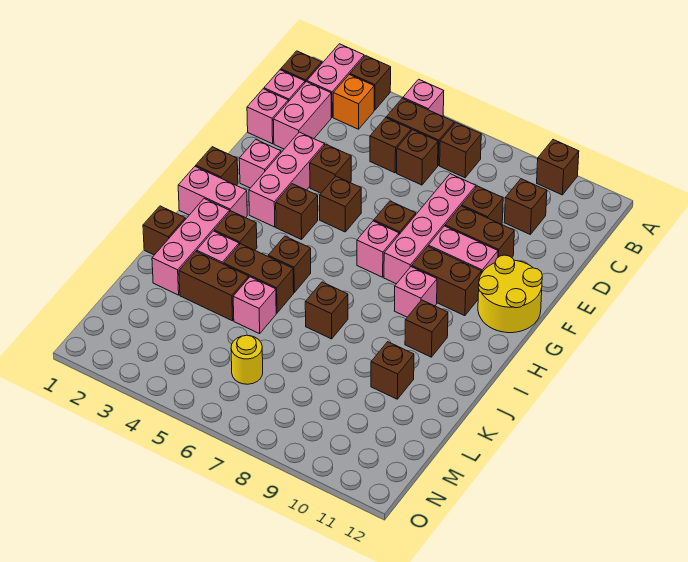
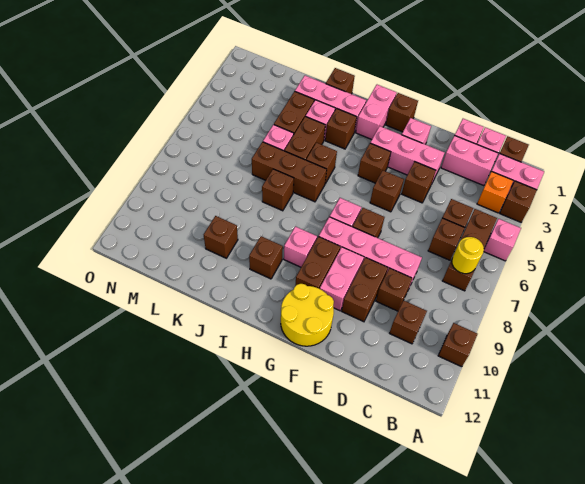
none -> brown 1x3 brick [252,142,327,202]
yellow 1x1 round brick [231,335,263,384] -> yellow 1x1 round brick moved to [452,237,484,274]

